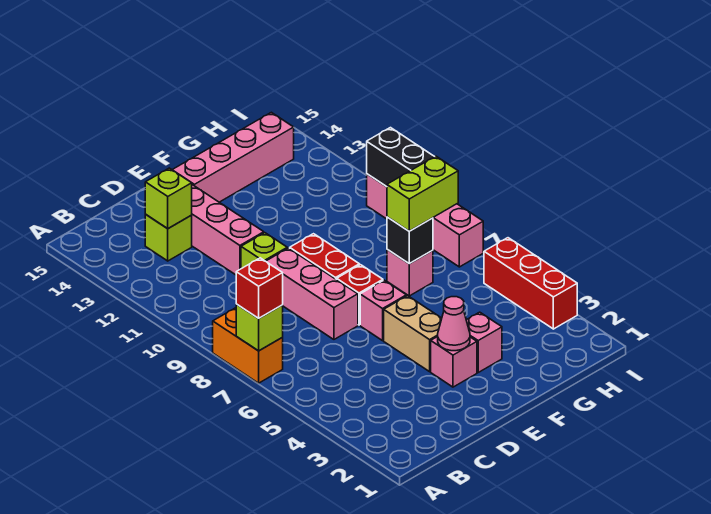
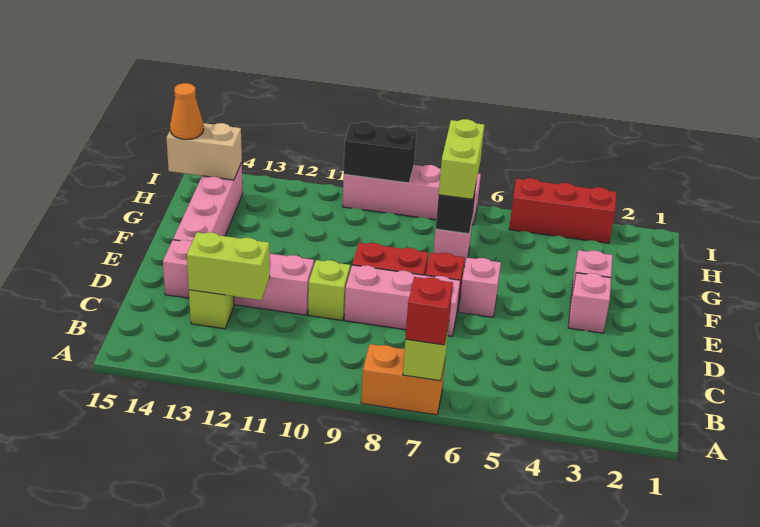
lime 1x1 brick [145,168,192,229] -> lime 1x2 brick [187,232,270,300]
pink 1x1 cone [438,297,470,351] -> none
tan 1x2 brick [384,296,442,372] -> tan 1x2 brick moved to [166,123,242,180]
none -> orange 1x1 cone [170,83,204,139]

